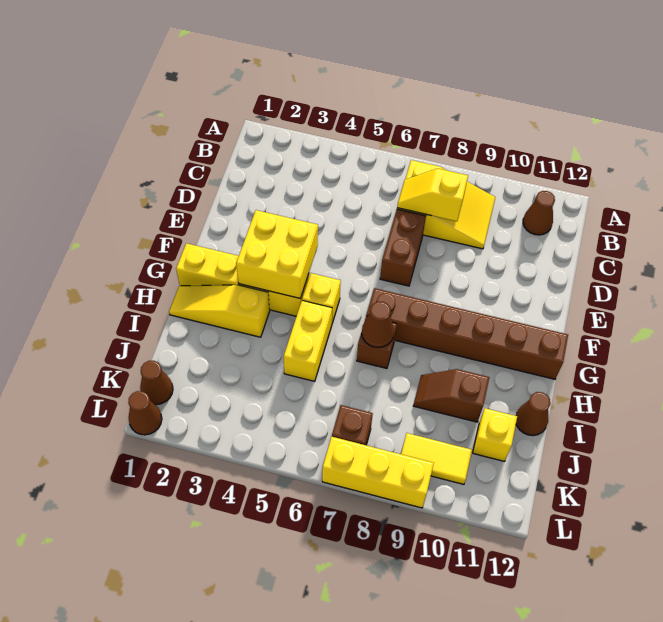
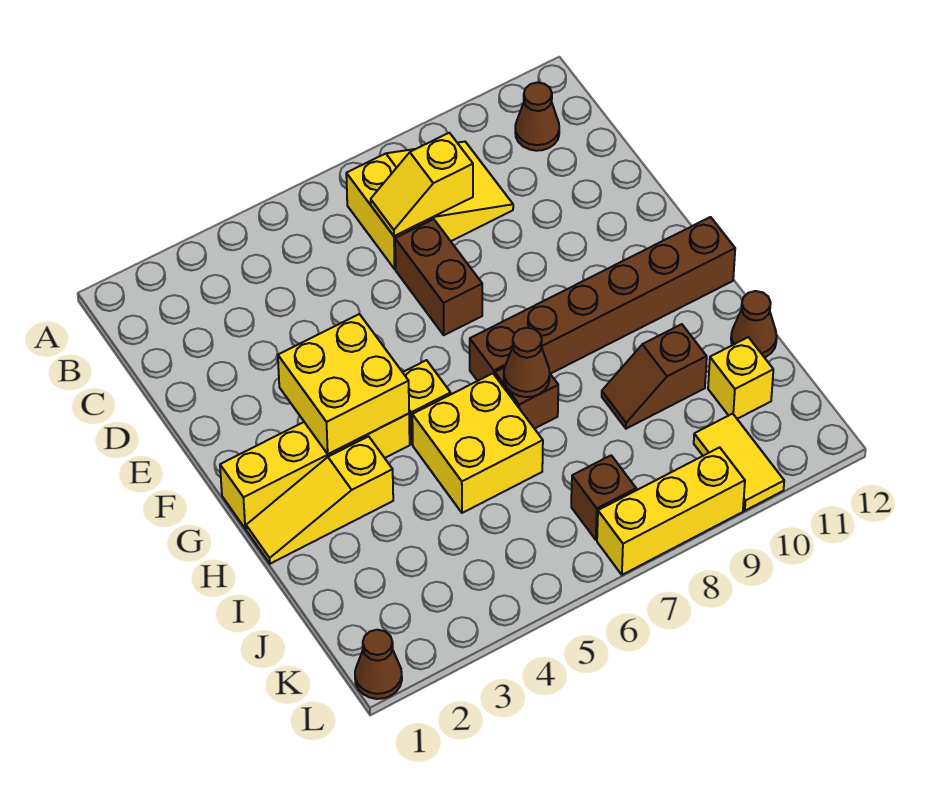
yellow 1x2 brick [284,301,332,381] -> yellow 2x2 brick [412,373,543,513]
brown 1x1 cone [140,361,173,405] -> none
yellow 1x2 tile [401,433,472,484] -> yellow 1x2 tile turned to [694,414,784,511]

